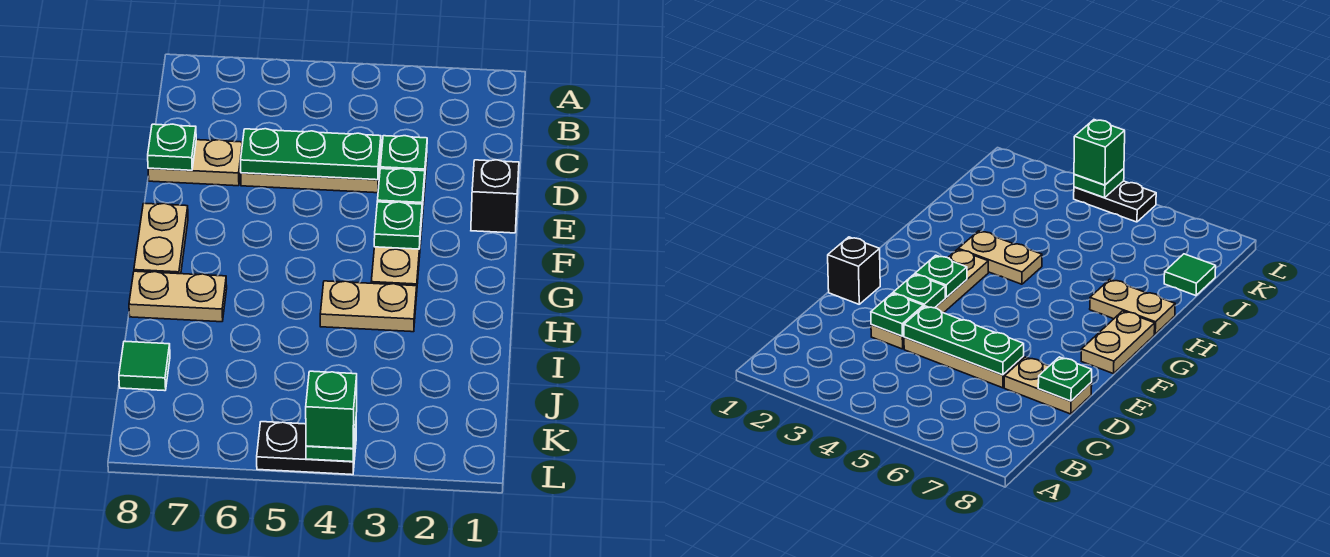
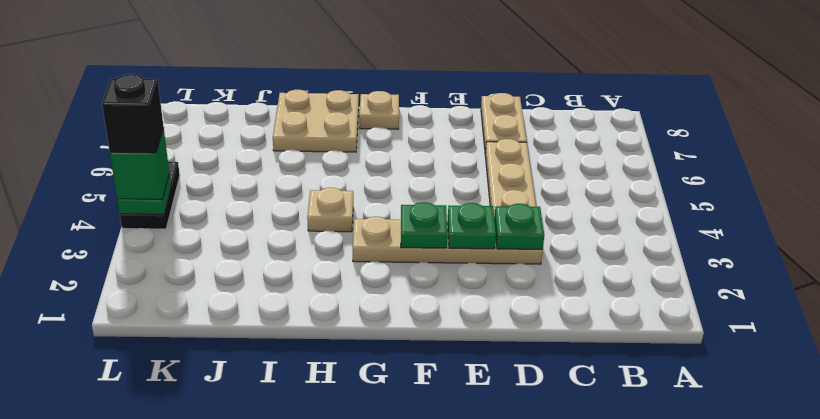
green 1x3 plate [241,129,381,180] -> none
green 1x1 plate [148,124,196,170] -> none
black 1x1 brick [471,160,519,233] -> black 1x1 brick moved to [102,74,164,153]
tan 1x2 plate [134,203,188,274] -> tan 1x1 plate [359,91,399,129]
tan 1x2 plate [320,281,417,332] -> tan 1x1 plate [307,188,353,232]
tan 1x2 plate [129,271,227,322] -> tan 2x2 plate [273,90,359,152]
green 1x1 tile [119,341,170,391] -> none

